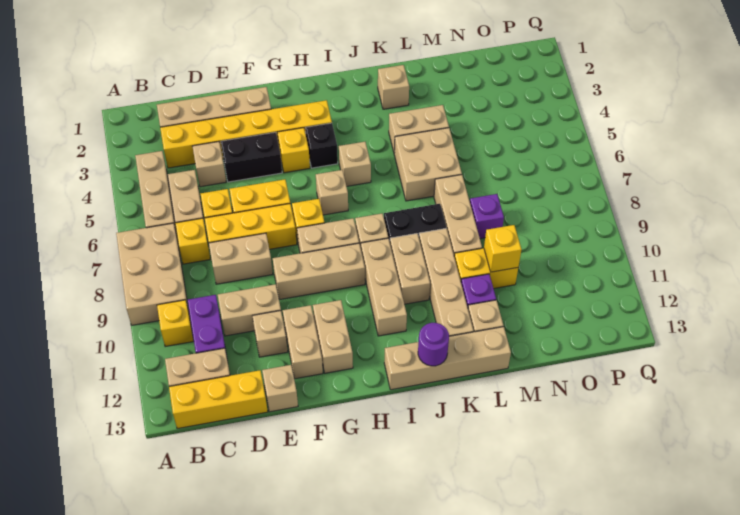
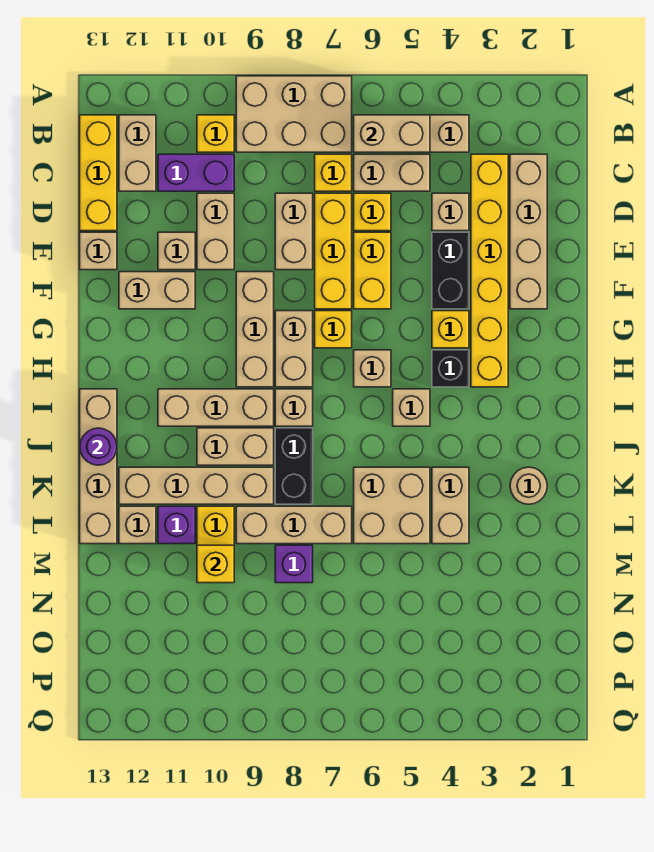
tan 1x2 brick [313,300,353,373] -> tan 1x2 brick moved to [354,115,430,152]
tan 1x1 brick [378,65,409,109] -> tan 1x1 round brick [510,467,547,504]

